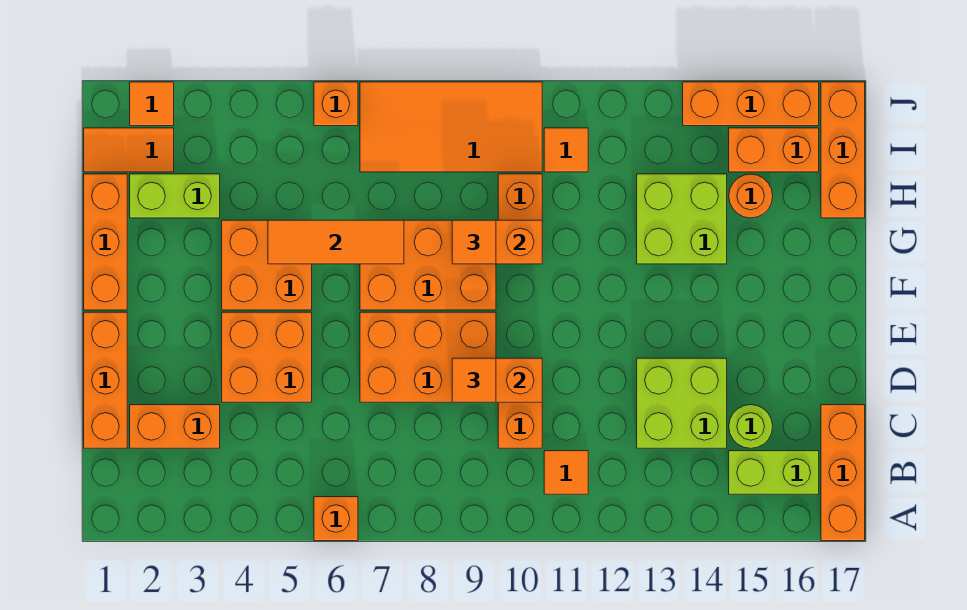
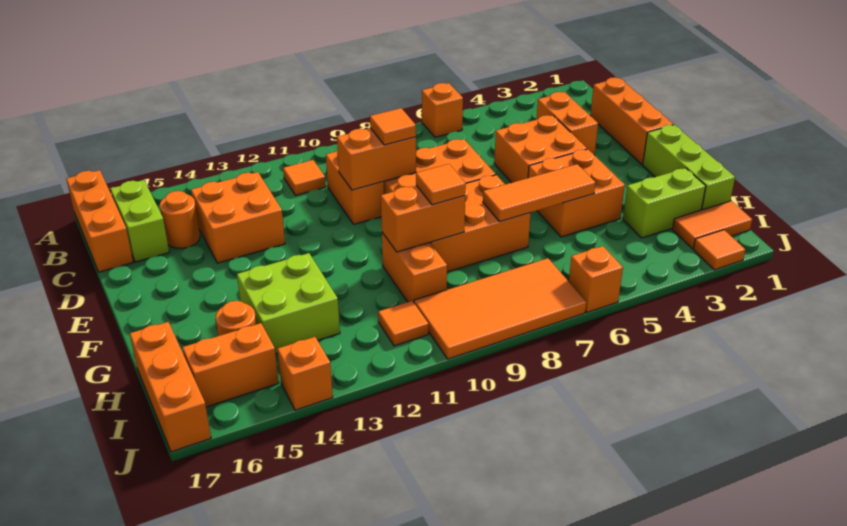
lime 1x2 brick [729,451,819,494] -> lime 1x2 brick turned to [111,180,169,262]
orange 1x2 brick [130,405,220,448] -> orange 1x2 brick turned to [536,92,598,155]
lime 2x2 brick [637,358,727,448] -> orange 2x2 brick [191,172,285,263]
lime 1x1 round brick [729,405,773,448] -> orange 1x1 round brick [160,191,200,249]
orange 1x3 brick [84,174,127,310] -> lime 1x3 brick [643,125,735,210]
orange 1x3 brick [683,82,819,126] -> orange 1x1 brick [277,337,333,410]

